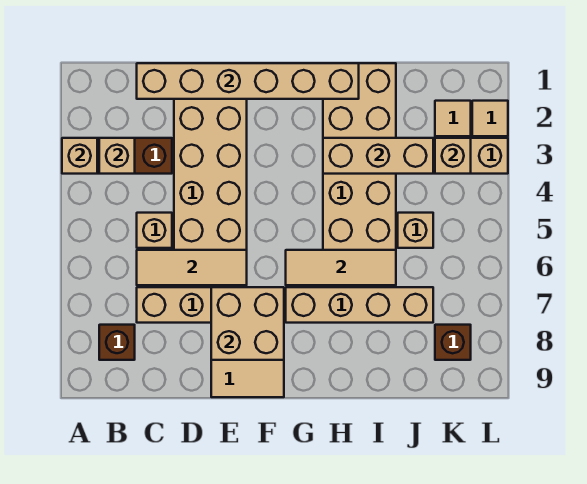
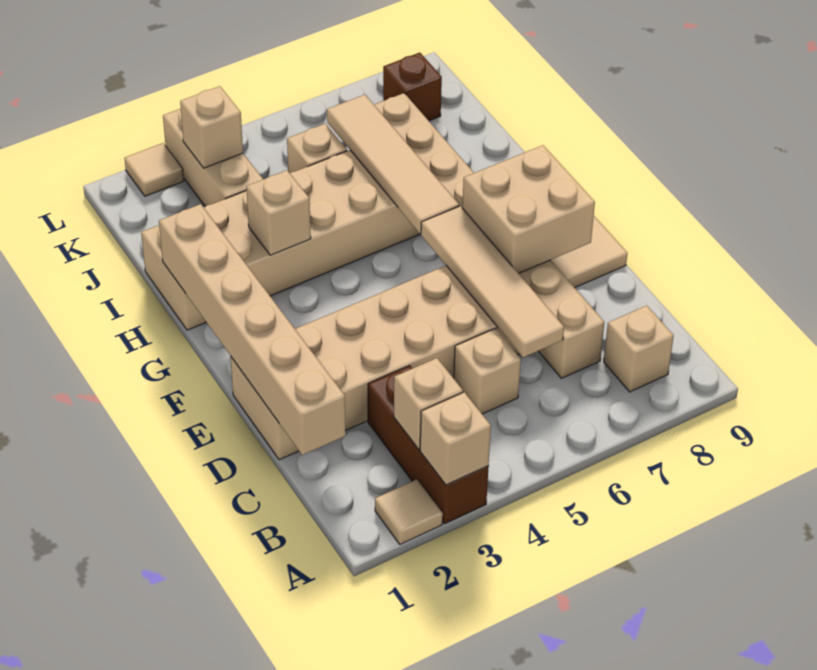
brown 1x1 brick [99,325,135,360] -> tan 1x1 brick [604,305,674,392]
tan 1x3 tile [137,250,247,285] -> tan 1x4 tile [421,206,564,357]
tan 1x3 tile [286,250,396,285] -> tan 1x4 tile [327,95,459,233]
tan 1x3 brick [323,138,433,174] -> tan 1x1 brick [246,170,311,255]
tan 1x1 tile [435,101,471,136] -> tan 1x1 tile moved to [375,479,443,544]

